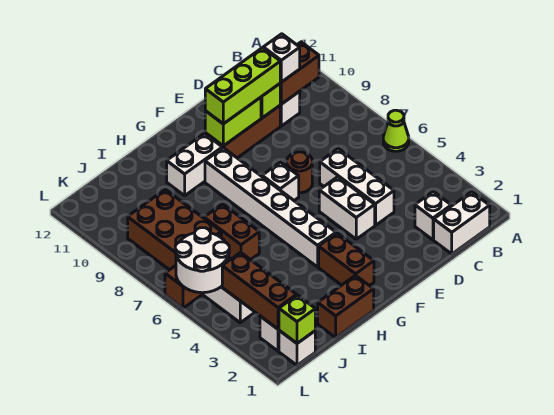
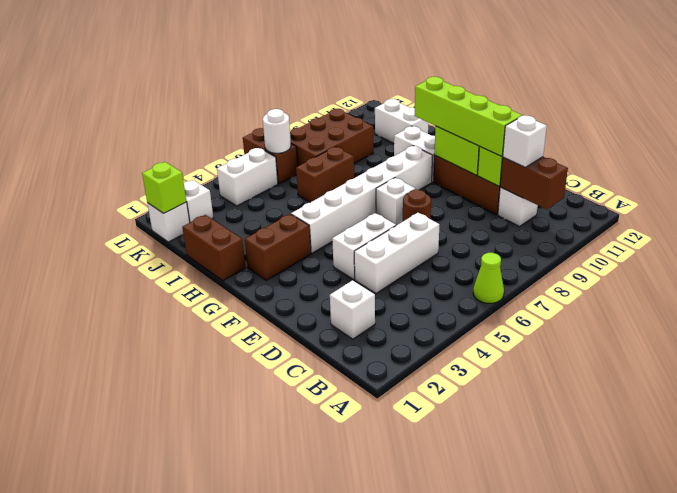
white 1x2 brick [434,192,490,254] -> white 1x2 brick moved to [375,99,428,143]
lime 1x3 brick [205,48,280,124] -> lime 1x4 brick [415,77,522,156]
brown 1x3 brick [222,252,297,329] -> none
white 2x2 round brick [175,228,229,293] -> white 1x1 round brick [263,109,291,153]

